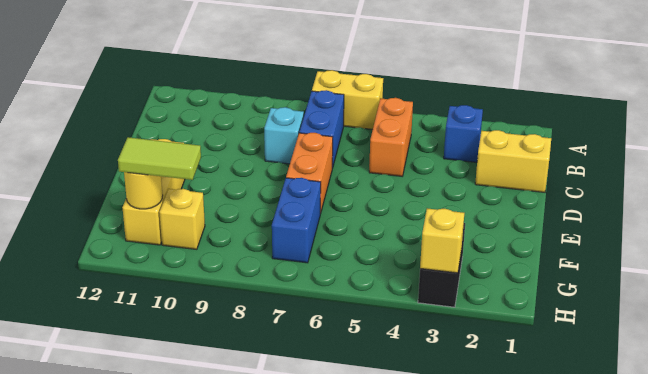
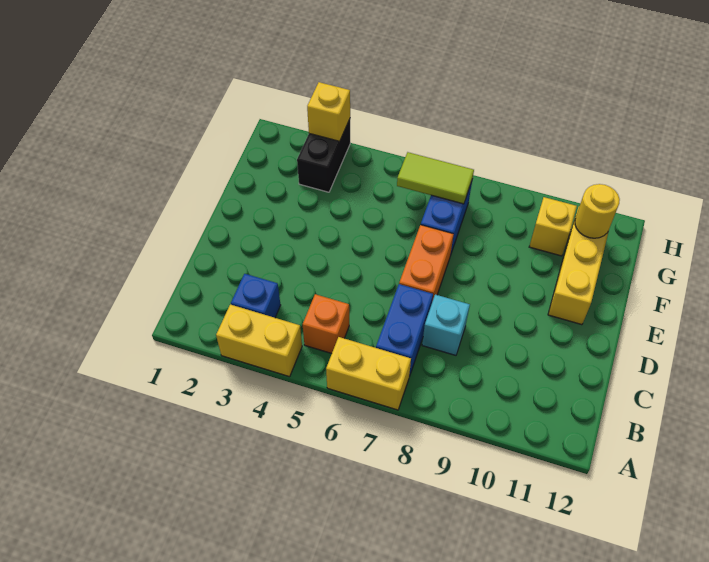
orange 1x2 brick [369,98,413,176] -> orange 1x1 brick [303,294,349,354]
yellow 1x2 brick [475,130,551,192] -> yellow 1x2 brick moved to [216,305,302,377]
lime 1x2 tile [118,137,201,180] -> lime 1x2 tile moved to [397,152,474,204]

